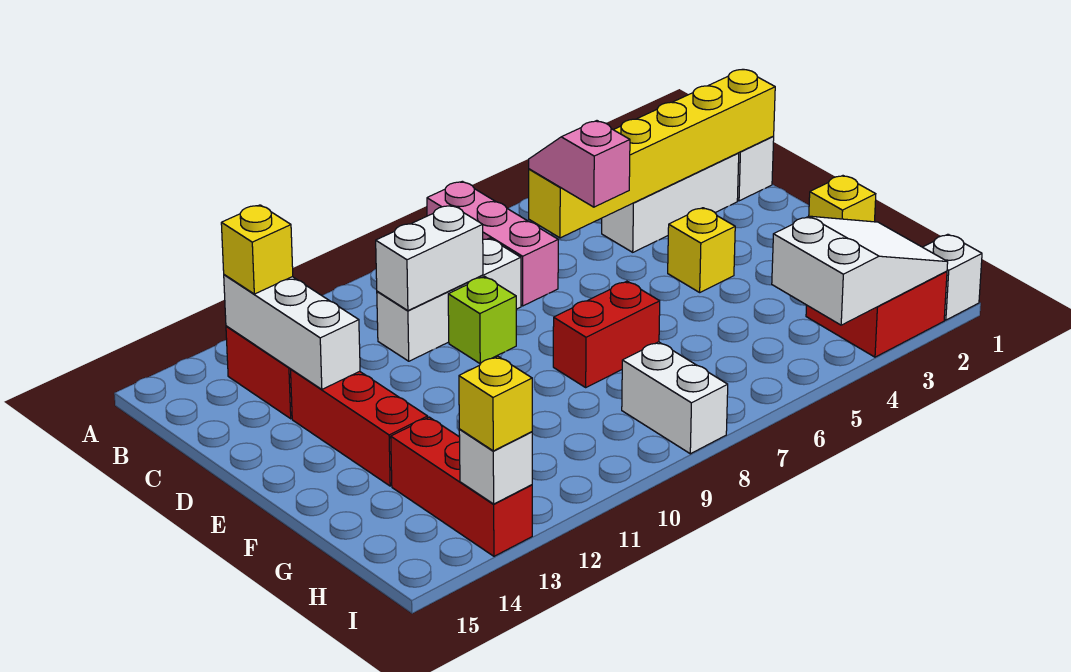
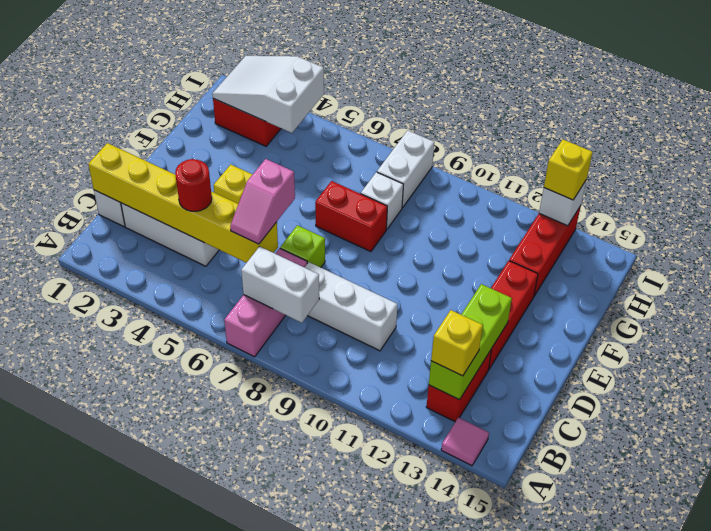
none -> pink 1x1 tile [441,417,489,466]
white 1x3 brick [224,275,360,389] -> lime 1x3 brick [429,284,512,400]
none -> red 1x1 round brick [175,159,212,211]
white 1x2 brick [376,205,483,311] -> white 1x2 brick moved to [241,246,319,323]
lime 1x1 brick [448,276,516,364] -> lime 1x1 brick moved to [280,225,325,267]
yellow 1x1 brick [809,176,876,222] -> none
white 1x1 brick [923,234,982,320] -> white 1x1 brick moved to [361,172,403,229]

